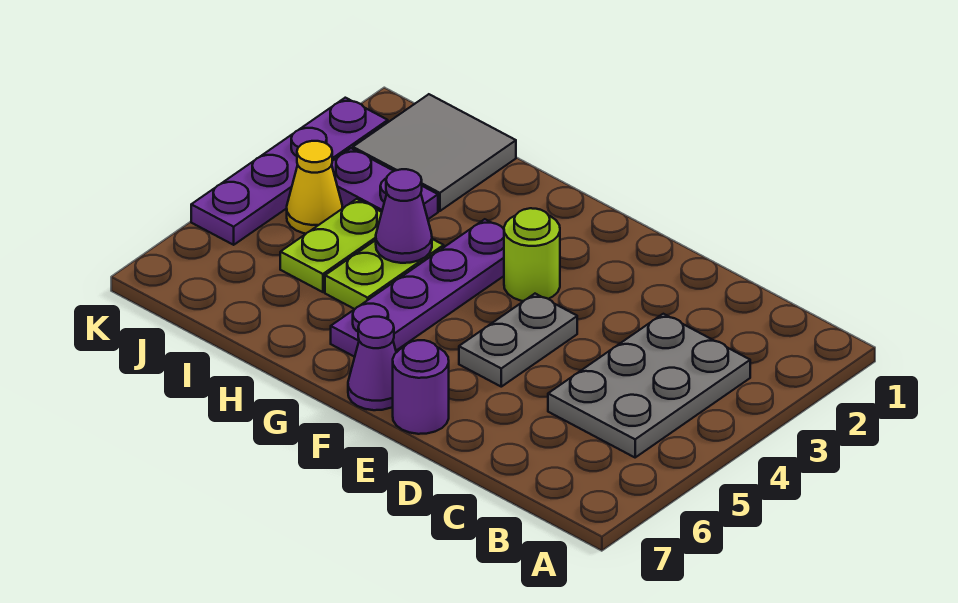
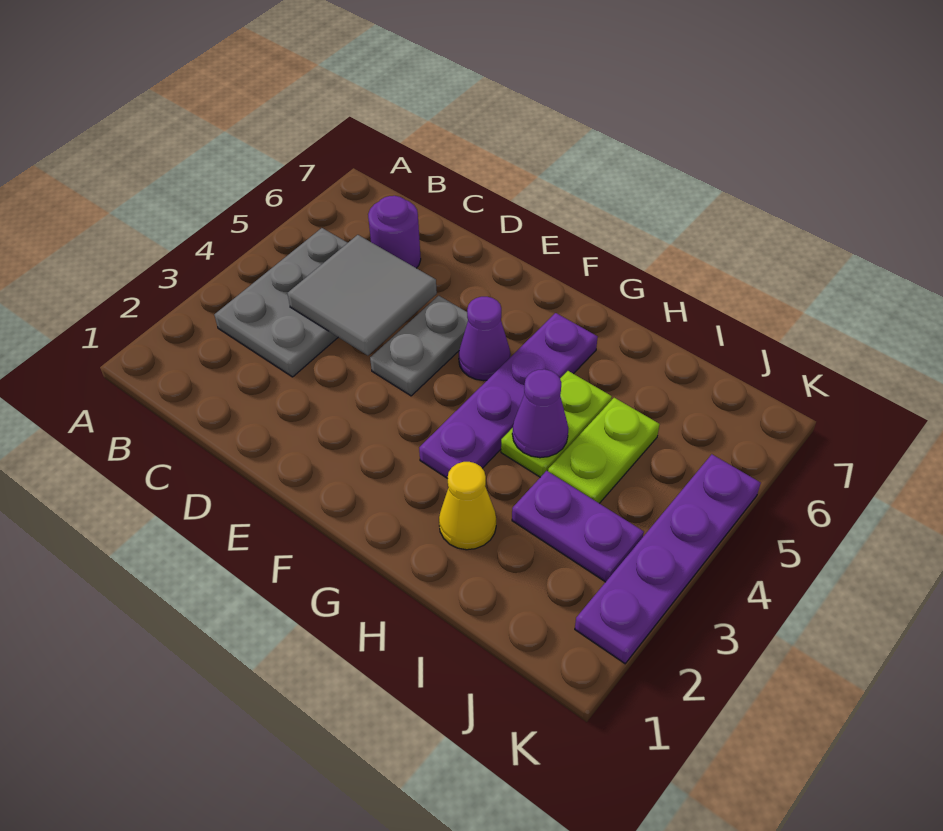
purple 1x1 round brick [393,340,449,434] -> purple 1x1 round brick moved to [368,196,421,268]
lime 1x1 round brick [504,208,560,301] -> none
purple 1x1 cone [348,317,396,410] -> purple 1x1 cone moved to [459,297,510,381]
grey 2x2 tile [353,94,516,211] -> grey 2x2 tile moved to [288,235,437,355]
yellow 1x1 cone [287,141,343,234] -> yellow 1x1 cone moved to [439,462,496,550]

